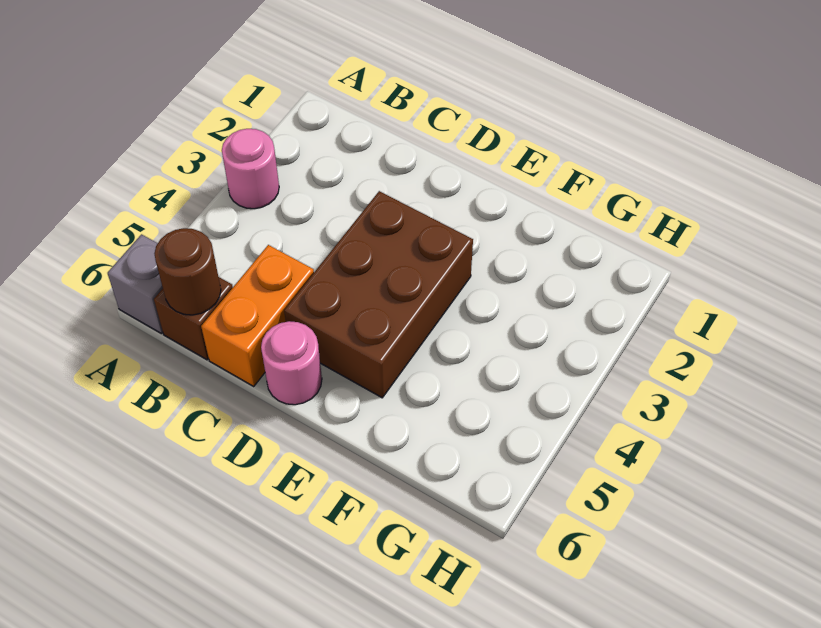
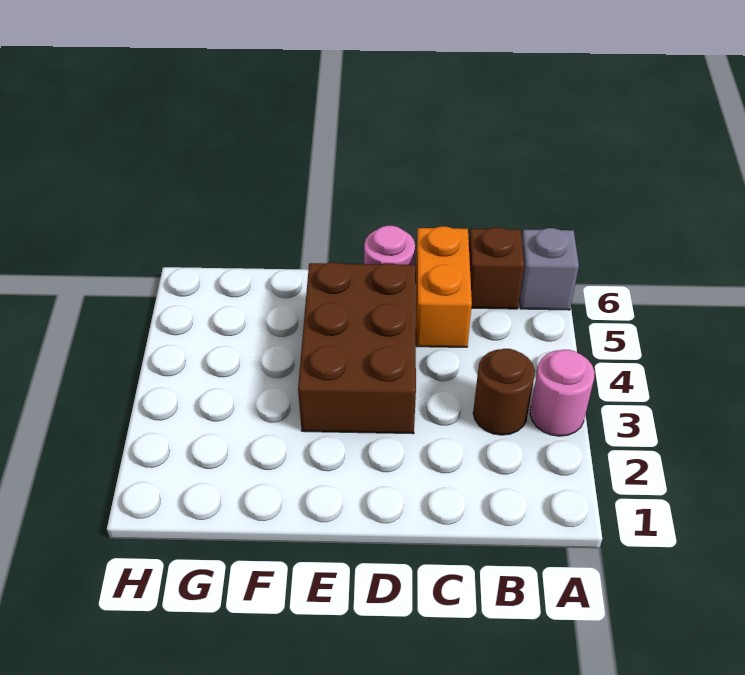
brown 1x1 round brick [154,228,221,315] -> brown 1x1 round brick moved to [473,349,535,435]

